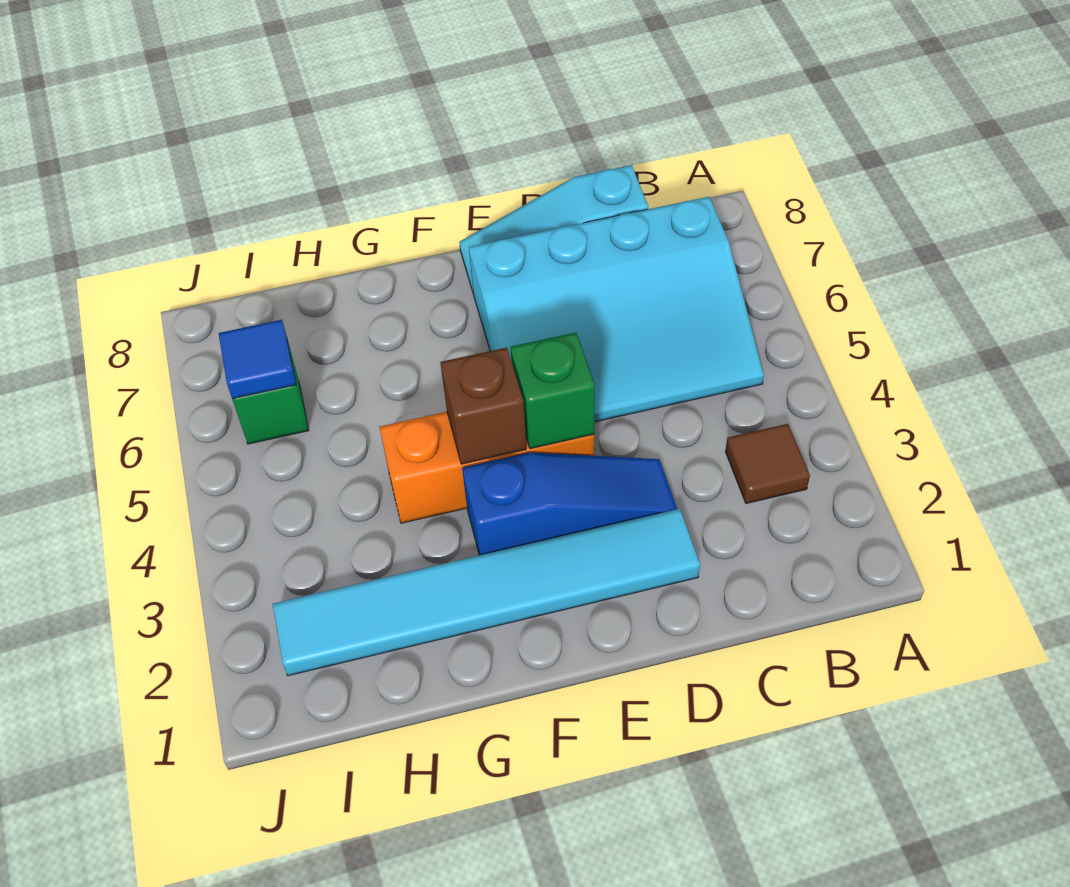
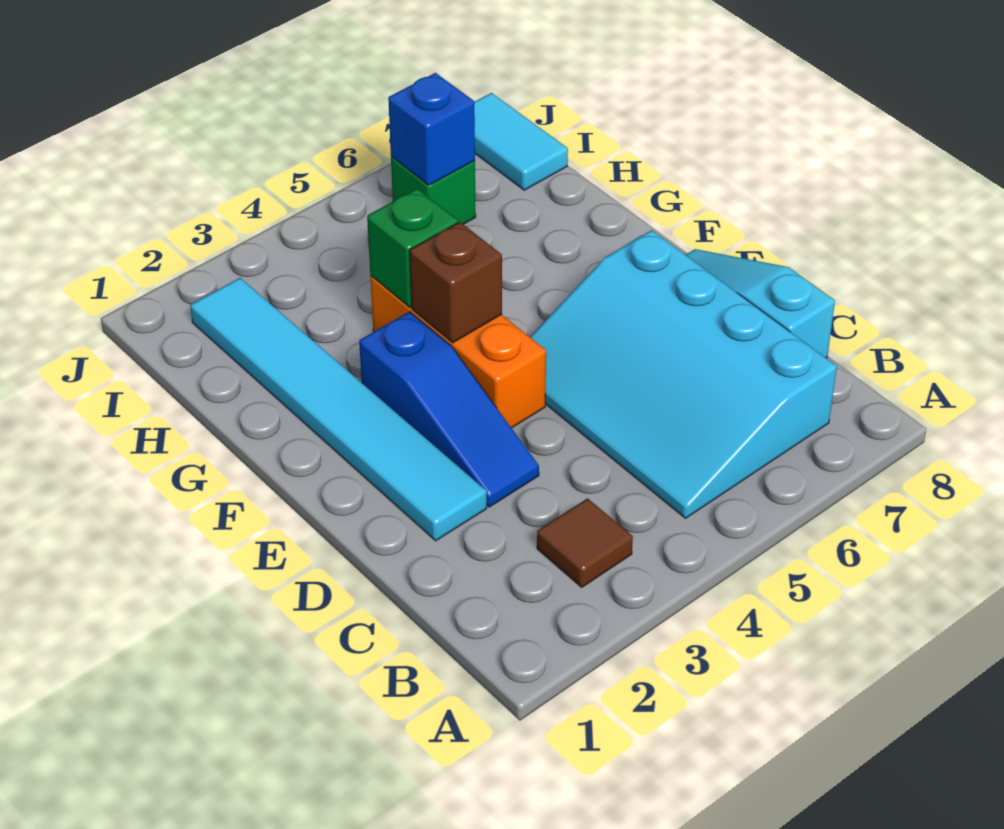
green 1x1 brick [511,332,595,449] -> green 1x1 brick moved to [367,189,458,307]
blue 1x1 tile [218,320,296,399] -> blue 1x1 brick [388,73,475,185]
none -> cyan 1x2 tile [474,93,568,190]

